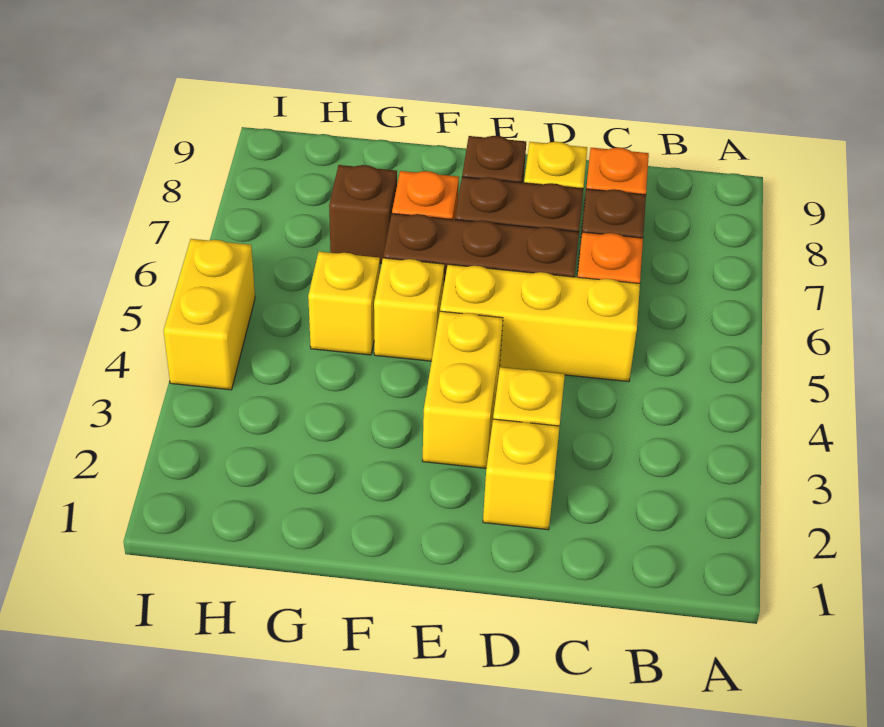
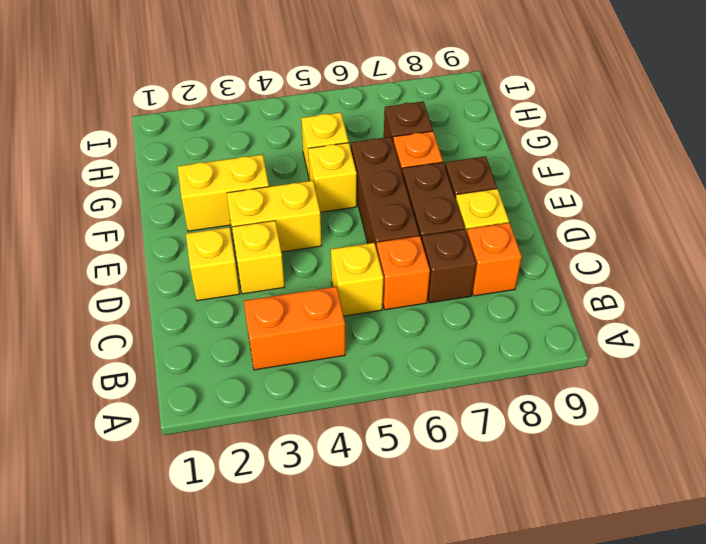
none -> orange 1x2 brick [244,287,345,370]
yellow 1x3 brick [440,264,640,382] -> yellow 1x1 brick [331,243,383,316]
yellow 1x2 brick [163,239,255,390] -> yellow 1x2 brick moved to [178,155,269,231]

